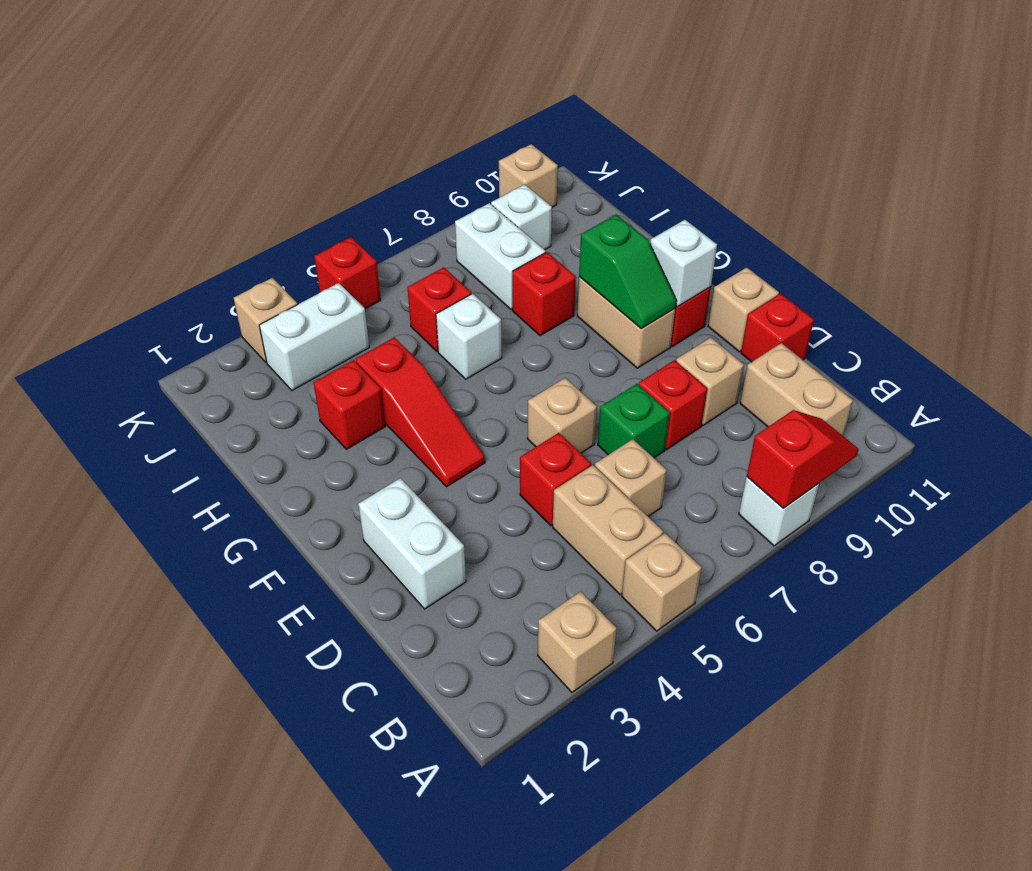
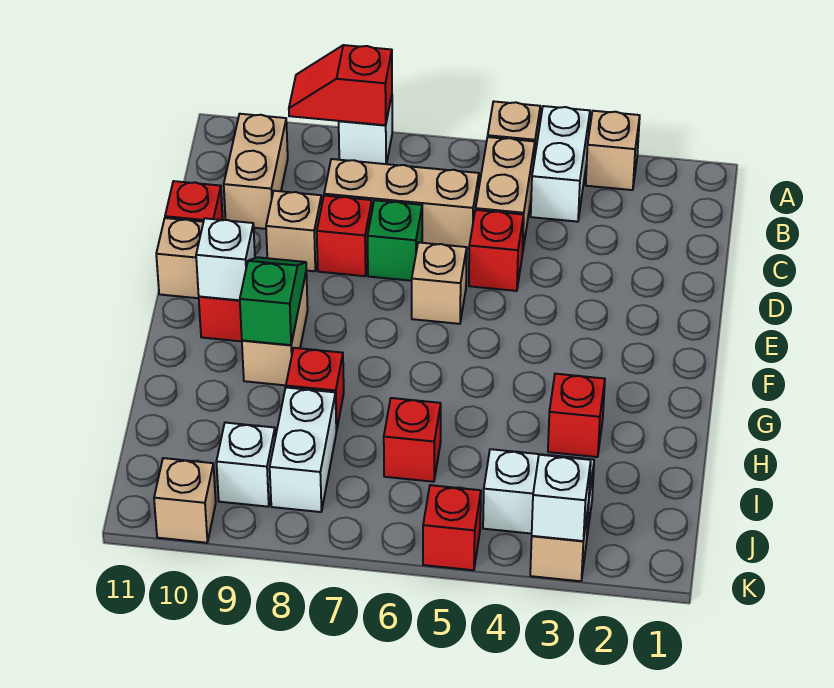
tan 1x1 brick [595,439,667,517] -> tan 1x3 brick [324,159,479,248]
white 1x2 brick [358,478,466,609] -> white 1x2 brick moved to [531,106,590,222]
red 1x3 slope [356,337,485,487] -> none
white 1x1 brick [436,294,502,379] -> white 1x1 brick moved to [532,455,591,541]

